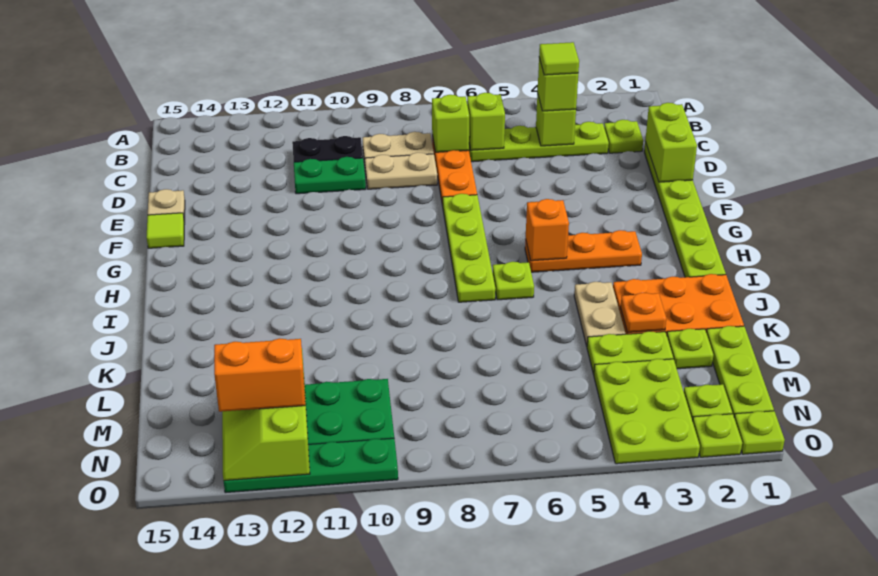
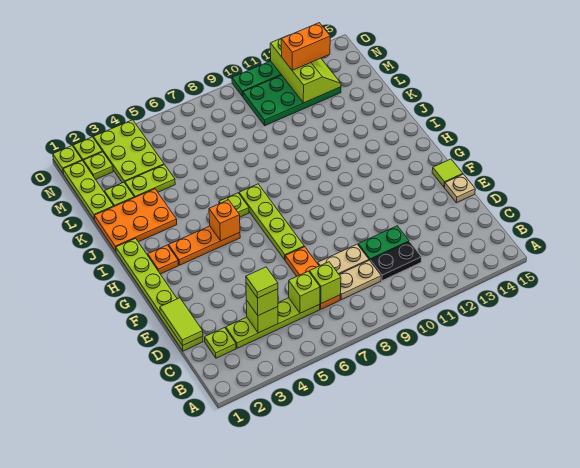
lime 1x2 brick [645,103,697,182] -> lime 1x2 tile [160,298,203,345]
tan 1x2 plate [574,282,625,346] -> none
orange 1x1 plate [620,293,666,332] -> orange 1x1 plate moved to [148,245,178,274]

